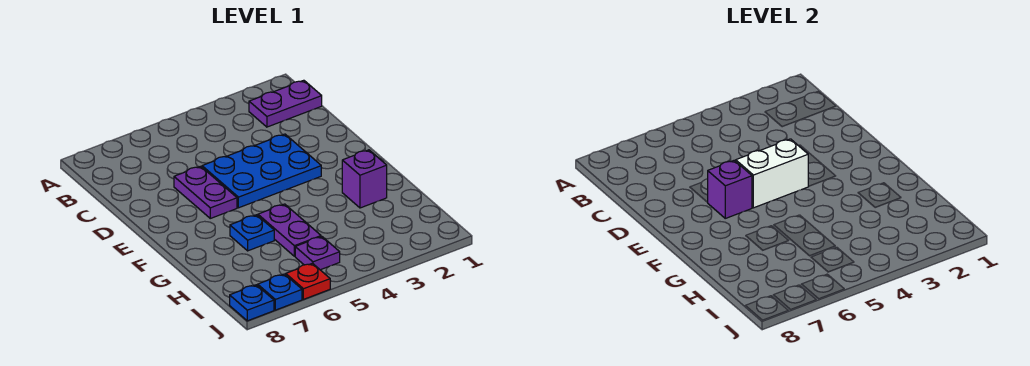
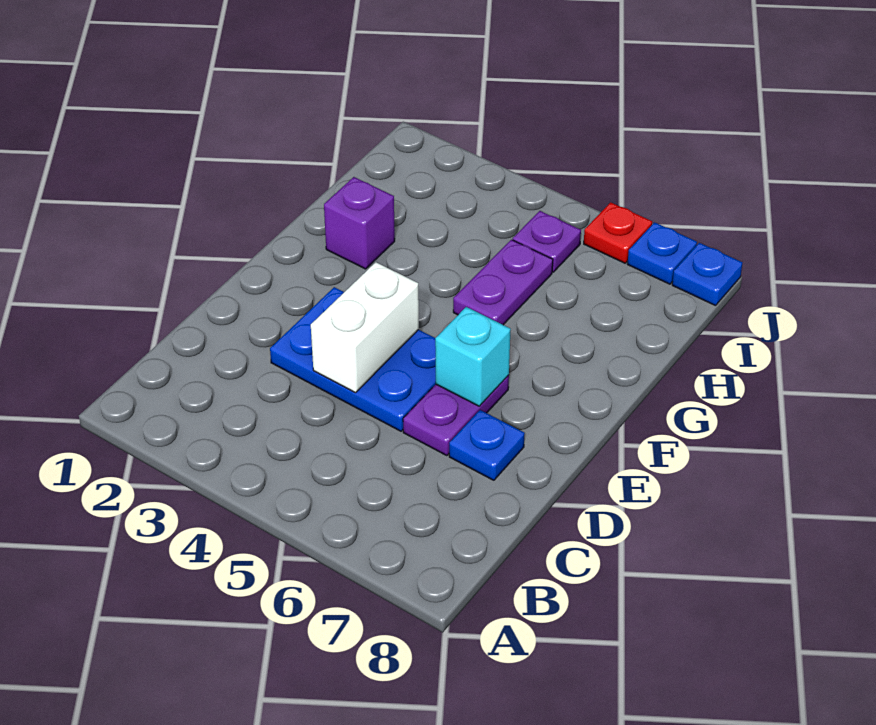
purple 1x2 plate [249,80,322,127] -> none
white 1x2 brick [736,139,808,208] -> white 1x2 brick turned to [311,262,419,393]
purple 1x1 brick [707,160,752,218] -> cyan 1x1 brick [435,307,511,406]
blue 1x1 plate [230,215,274,251] -> blue 1x1 plate moved to [449,410,525,480]

